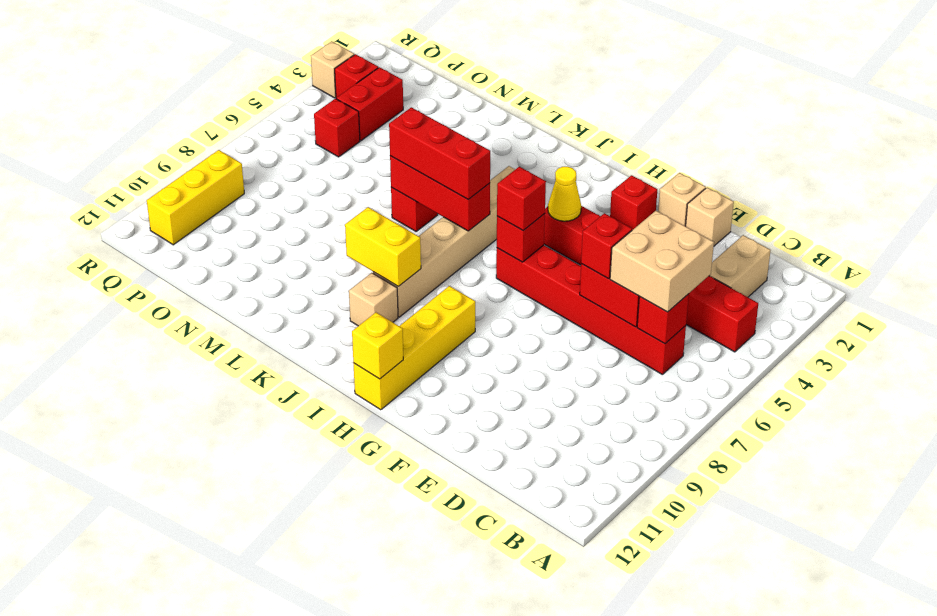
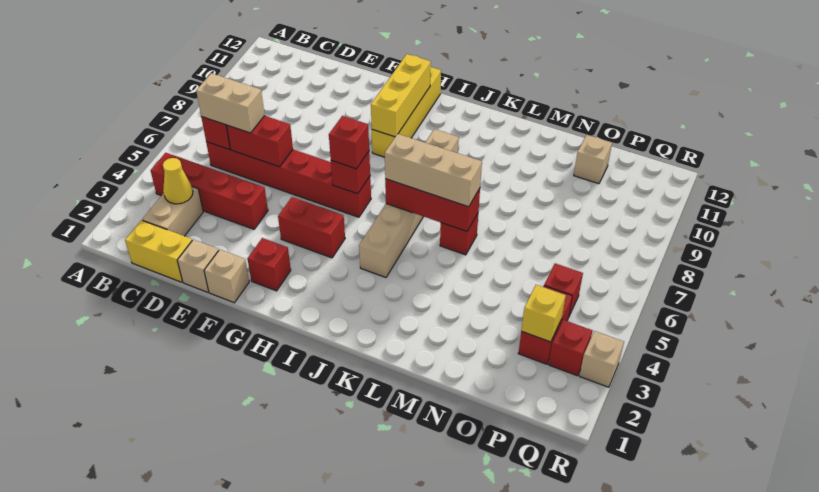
tan 2x2 brick [610,211,714,312] -> tan 1x2 brick [196,73,265,133]
red 1x1 brick [581,213,632,279] -> none
yellow 1x1 cone [548,167,581,221] -> yellow 1x1 cone moved to [163,158,193,204]
yellow 1x1 brick [352,312,403,379] -> yellow 1x1 brick moved to [521,285,566,342]
red 1x3 brick [389,107,490,200] -> tan 1x3 brick [385,134,482,207]
yellow 1x2 brick [345,207,421,286] -> yellow 1x2 brick moved to [125,220,192,282]
tan 1x1 brick [349,273,398,326] -> tan 1x1 brick moved to [574,135,612,184]
yellow 1x3 brick [147,150,244,245] -> yellow 1x3 brick moved to [371,54,431,137]

